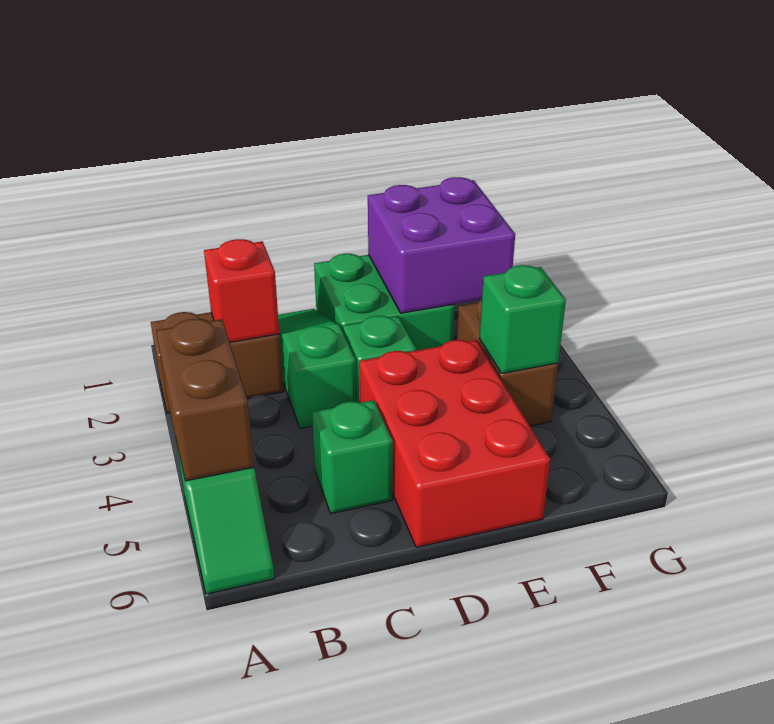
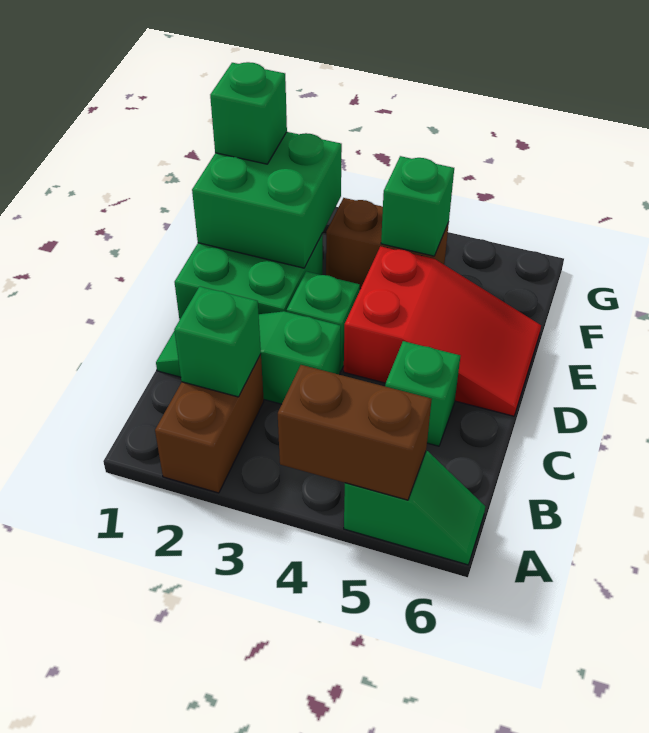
red 1x1 brick [204,239,279,342] -> green 1x1 brick [174,286,261,397]
red 2x3 brick [359,340,550,547] -> red 2x3 slope [344,246,541,416]
purple 2x2 brick [368,177,515,313] -> green 2x2 brick [192,132,342,268]
none -> green 1x1 brick [210,62,287,164]

